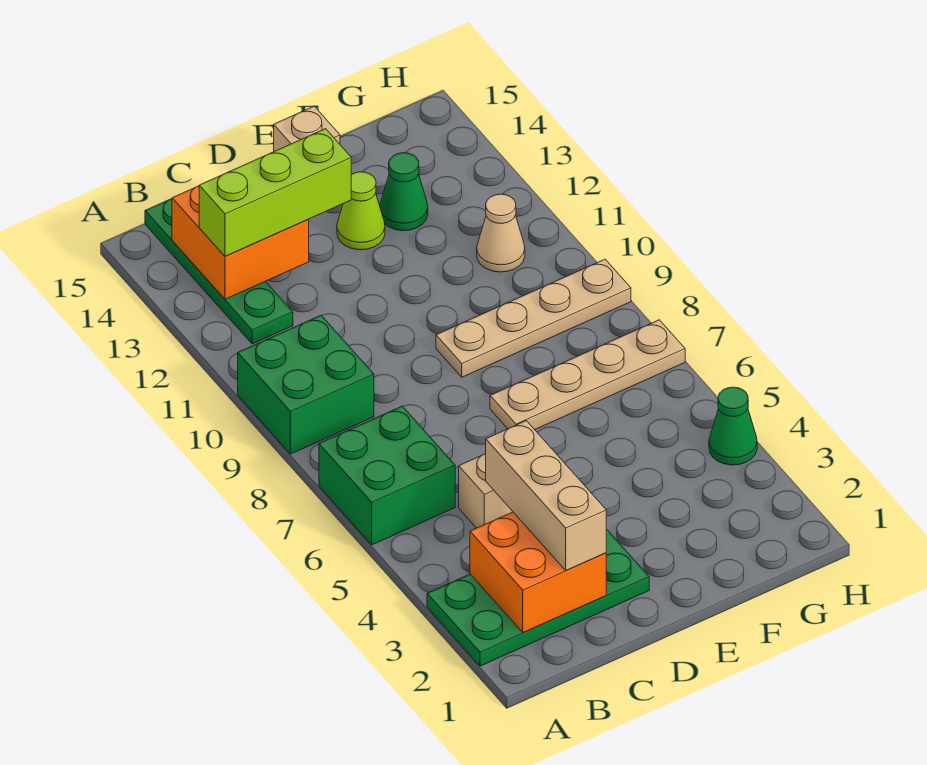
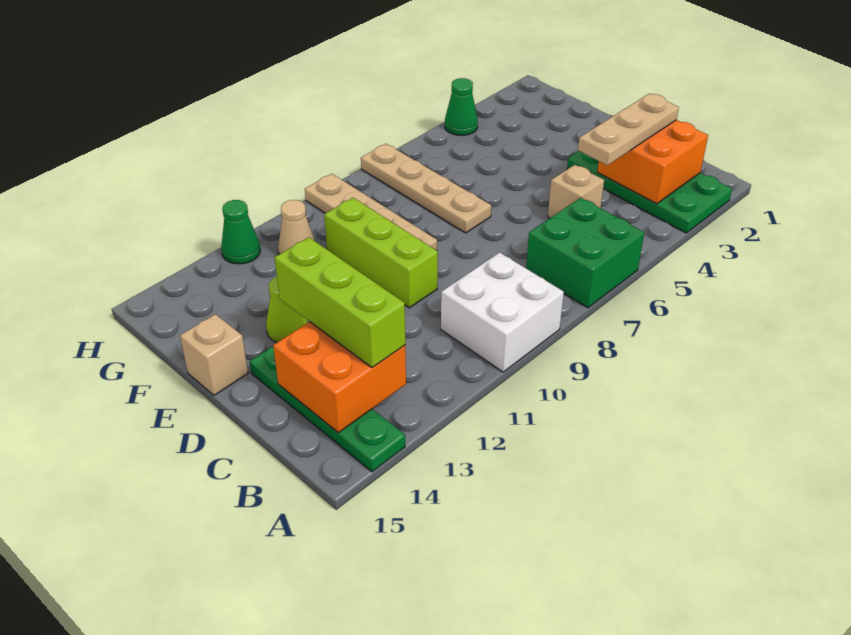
green 2x2 brick [238,315,374,454] -> white 2x2 brick [441,252,564,372]
green 1x4 plate [145,199,293,344] -> green 1x4 plate turned to [250,347,405,472]
tan 1x3 brick [486,421,606,571] -> tan 1x3 plate [578,93,679,165]
none -> lime 1x3 brick [324,198,438,308]
green 1x1 cone [380,153,428,231] -> green 1x1 cone moved to [221,200,260,264]

